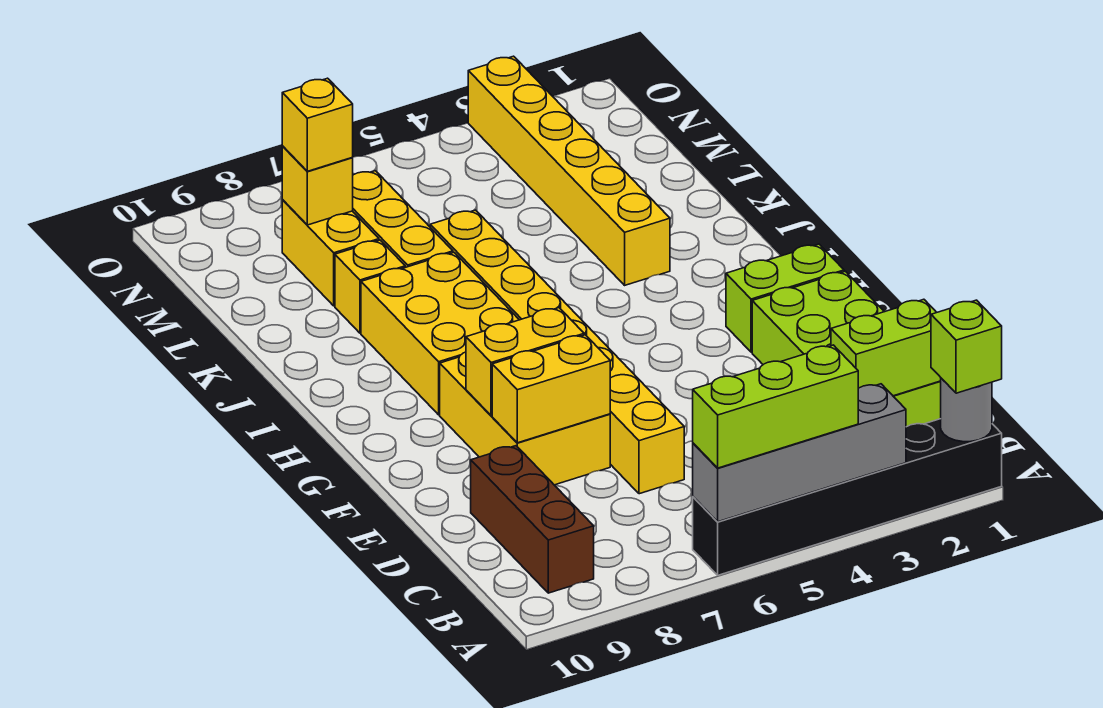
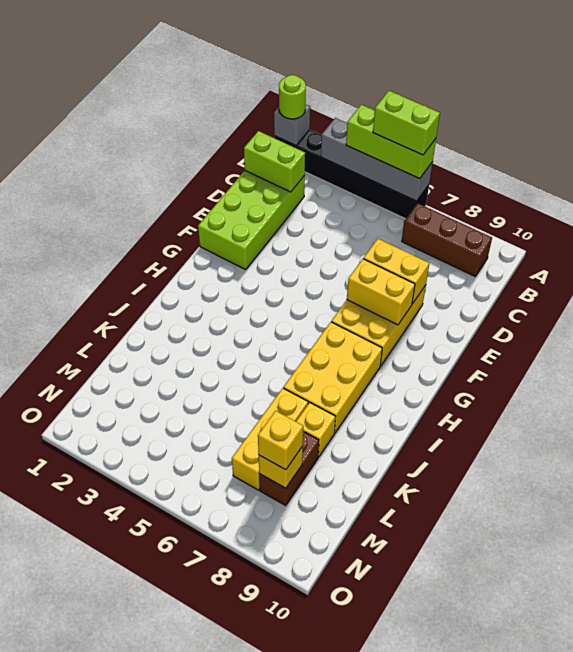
grey 1x1 round brick [941,378,992,442] -> grey 1x1 brick [274,104,310,145]
lime 1x1 brick [931,300,1002,393] -> lime 1x1 round brick [279,75,306,119]
brown 1x3 brick [471,446,594,593] -> brown 1x3 brick turned to [402,203,492,276]
yellow 1x8 brick [430,210,684,494] -> none
lime 1x2 brick [726,244,844,352] -> lime 1x2 brick moved to [373,91,440,155]
yellow 1x6 brick [468,56,670,285] -> none
yellow 1x2 brick [282,200,379,306] -> brown 1x2 brick [259,432,319,505]

